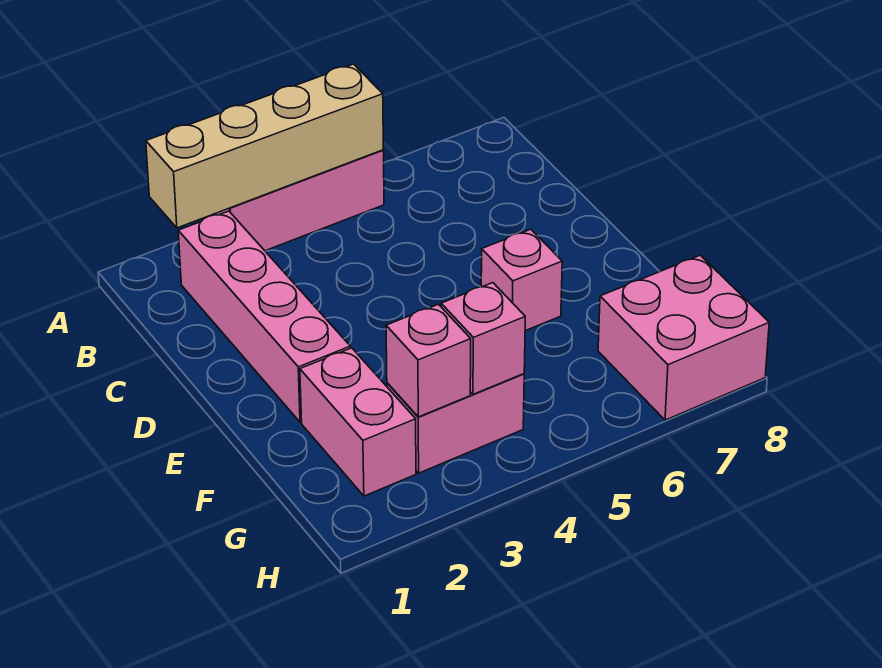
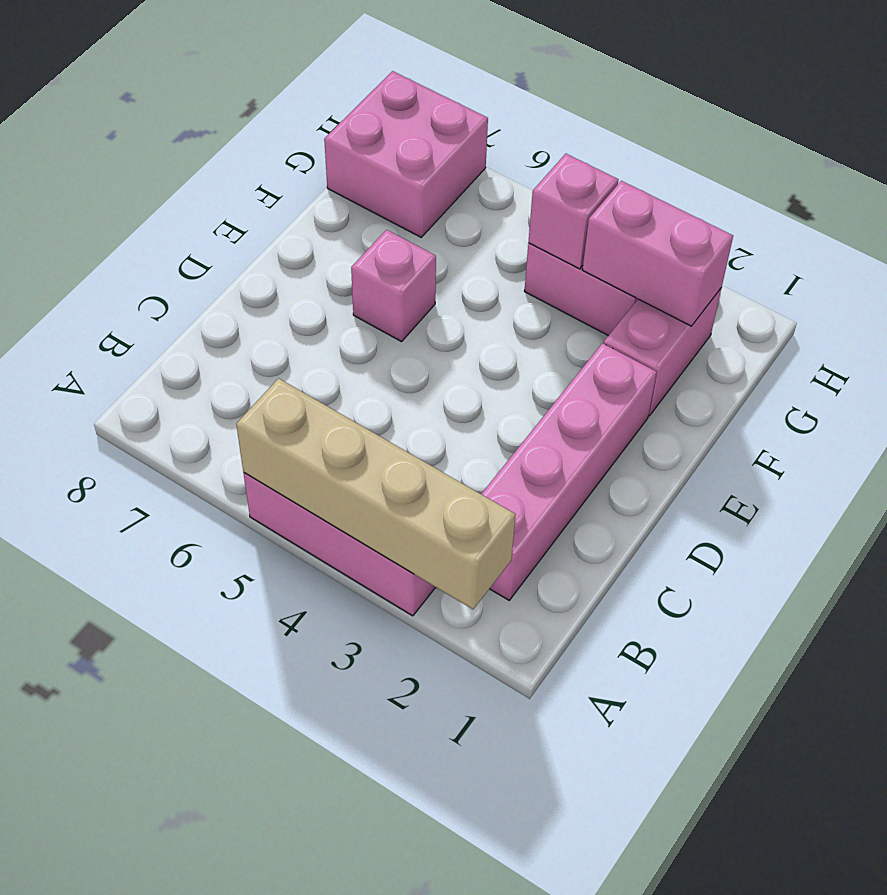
pink 1x1 brick [386,304,471,417] -> pink 1x2 brick [583,181,733,326]

